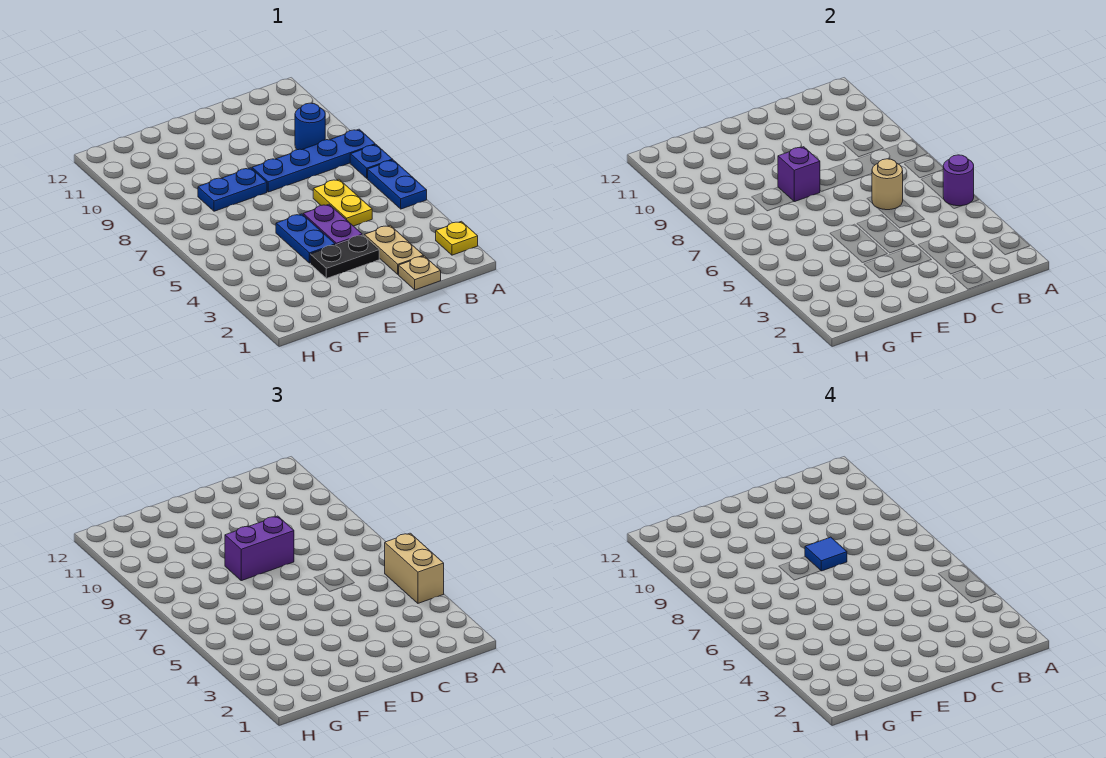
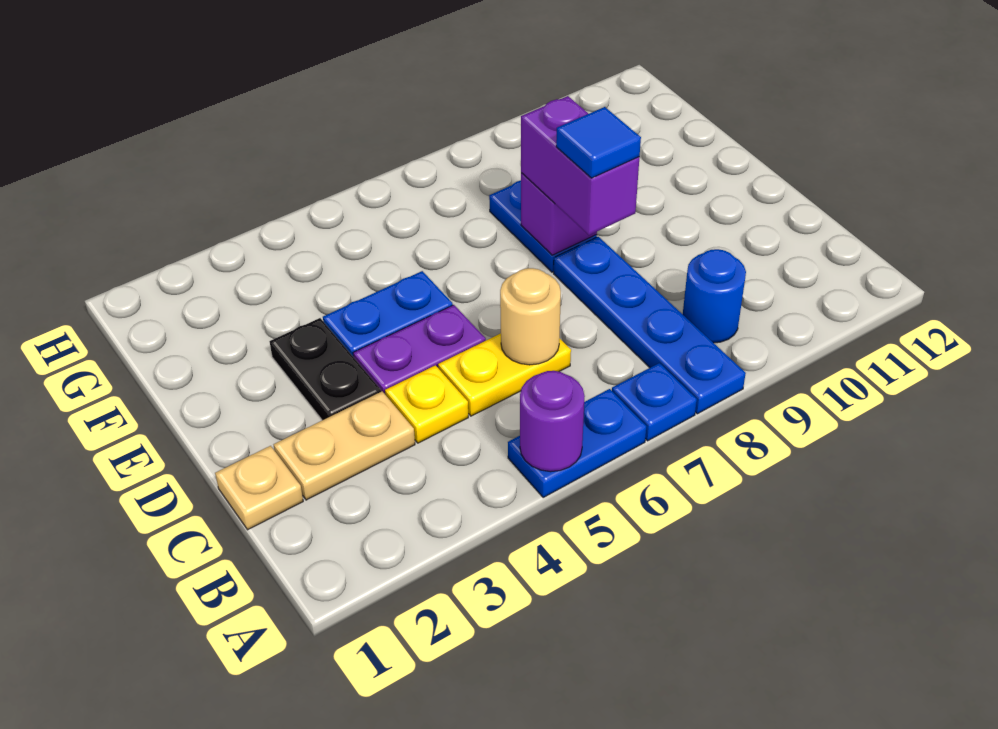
yellow 1x1 plate [436,221,478,255] -> yellow 1x1 plate moved to [385,365,468,443]
tan 1x2 brick [385,533,444,603] -> none

